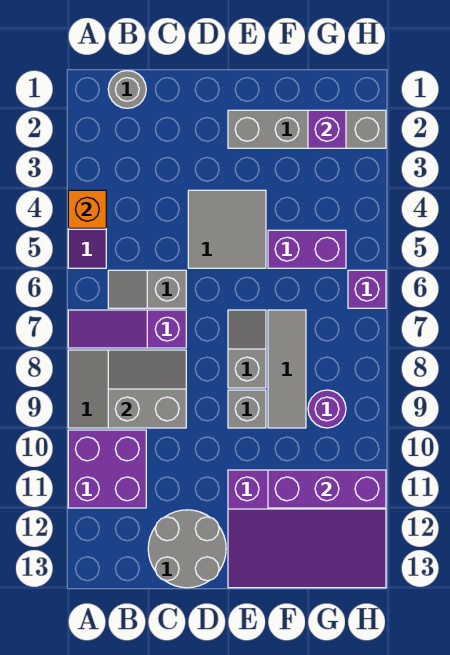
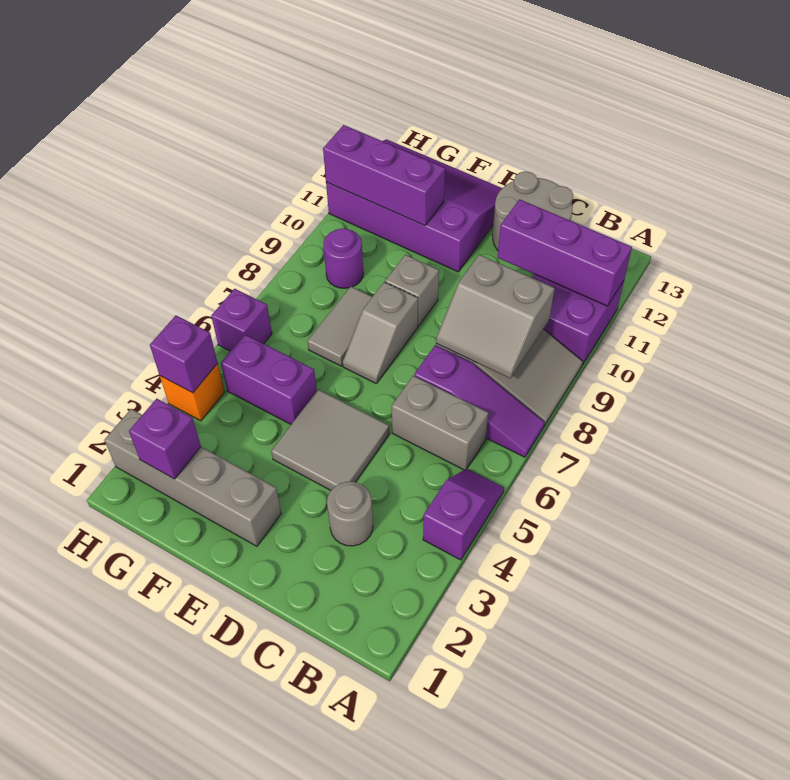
orange 1x1 brick [68,190,106,228] -> orange 1x1 brick moved to [160,364,225,421]
none -> purple 1x3 brick [498,199,632,306]
grey 1x1 round brick [108,71,146,108] -> grey 1x1 round brick moved to [327,482,373,546]
grey 1x2 slope [108,270,186,308] -> grey 1x2 brick [392,376,488,470]
grey 1x3 tile [268,310,306,428] -> grey 1x2 tile [307,286,372,366]
none -> purple 1x1 brick [150,316,217,393]

